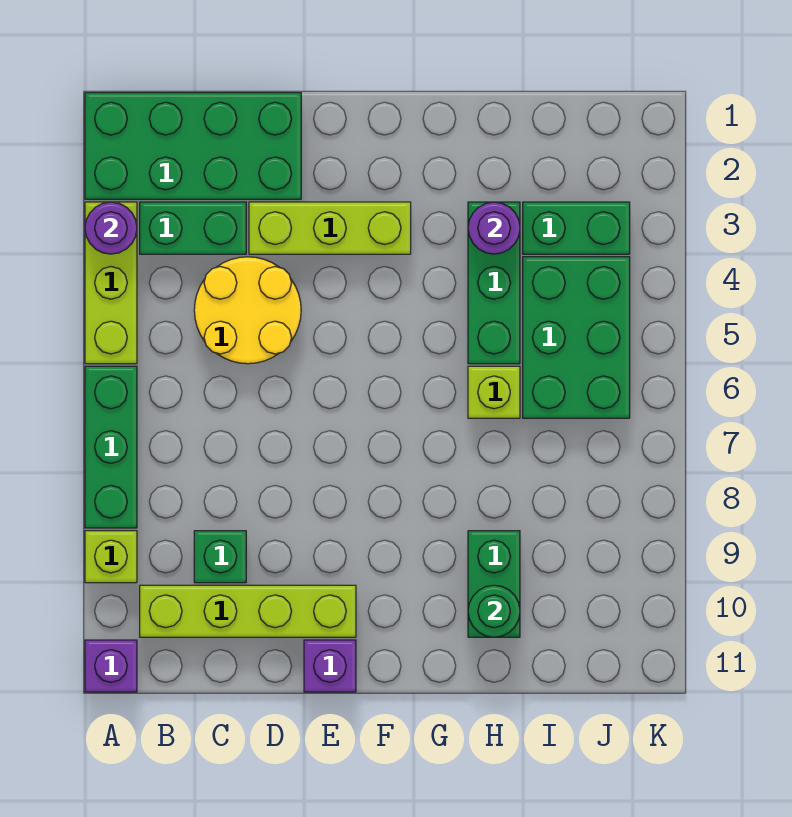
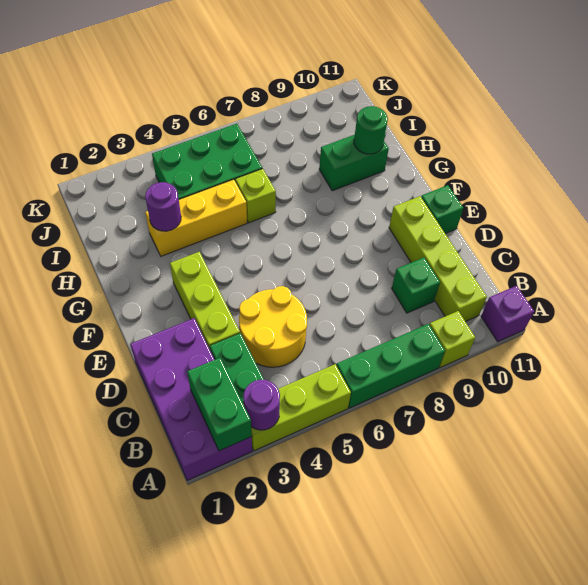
green 2x4 brick [85,93,301,199] -> purple 2x4 brick [130,318,252,481]
purple 1x1 brick [304,640,356,692] -> green 1x1 brick [421,185,463,234]
green 1x3 brick [468,202,520,364] -> yellow 1x3 brick [145,179,247,256]
green 1x2 brick [523,202,630,254] -> green 1x2 brick moved to [187,358,252,451]

